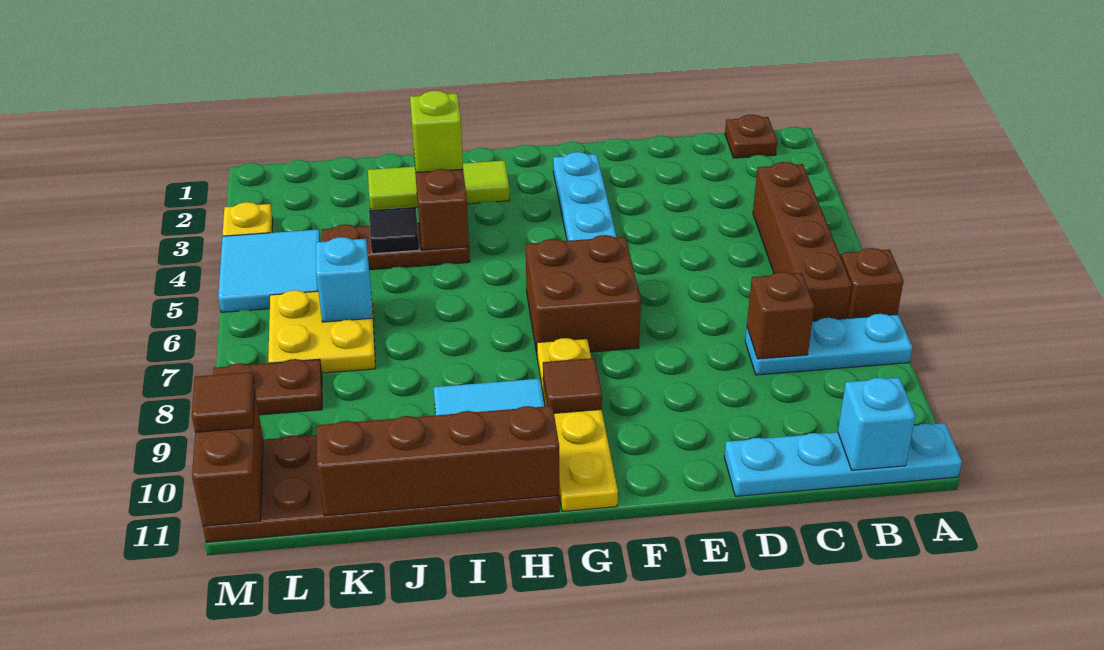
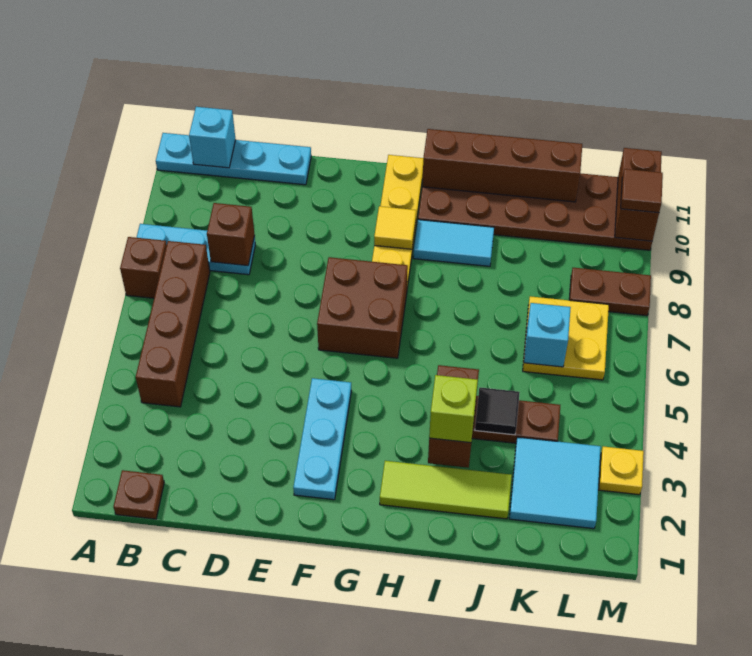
brown 1x1 tile [543,358,602,413] -> yellow 1x1 tile [374,206,416,249]
cyan 2x2 tile [218,229,320,312] -> cyan 2x2 tile moved to [509,437,601,529]

